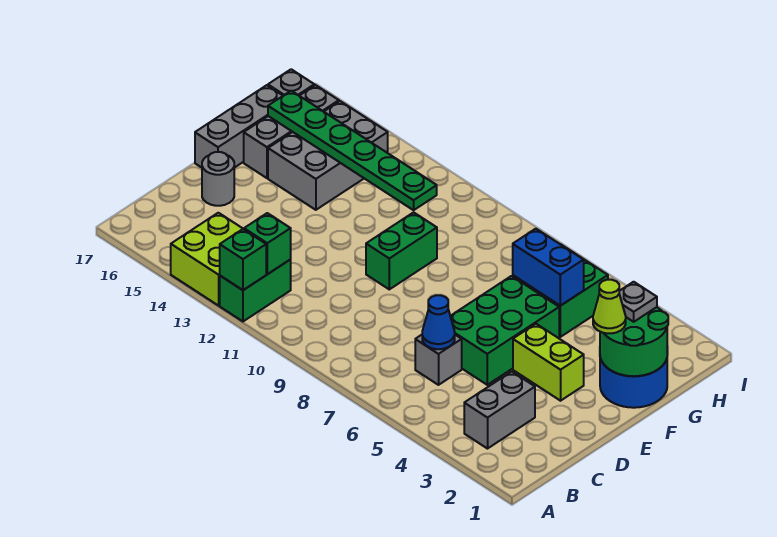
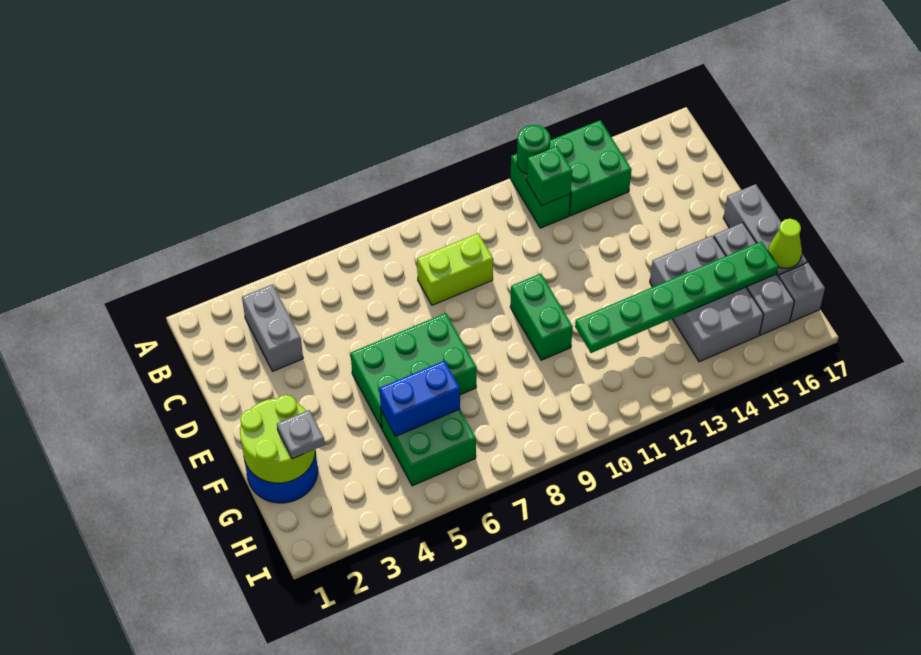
green 1x1 brick [220,229,266,290] -> green 1x1 round brick [517,125,550,174]
lime 2x2 brick [171,213,243,306] -> green 2x2 brick [550,120,632,216]
grey 1x1 brick [415,335,462,385] -> none
blue 1x1 cone [422,295,455,349] -> none
green 2x3 brick [450,276,559,385] -> green 2x3 brick turned to [351,313,477,428]
grey 1x1 round brick [202,152,234,206] -> none
lime 1x2 brick [513,324,584,401] -> lime 1x2 brick moved to [417,233,493,305]
green 2x2 round brick [600,307,668,376] -> lime 2x2 round brick [240,395,315,483]
lime 1x1 cone [593,280,626,333] -> lime 1x1 cone moved to [768,219,802,268]

